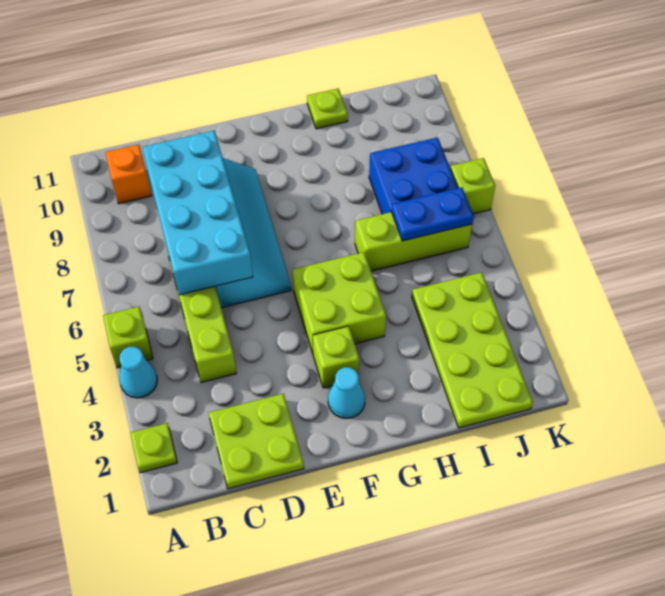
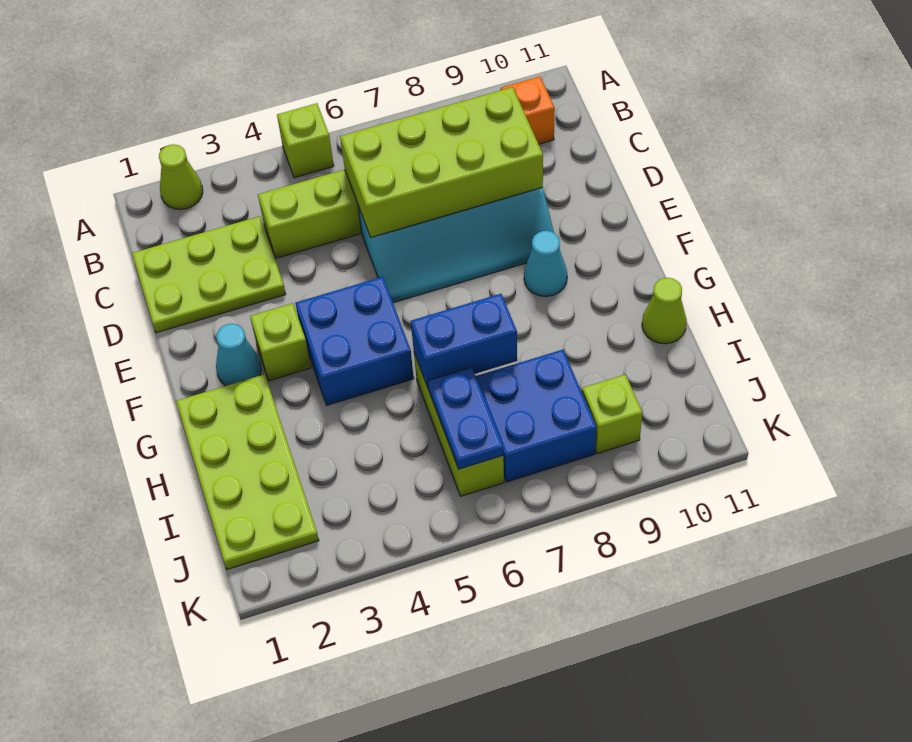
lime 1x1 plate [130,423,177,473] -> lime 1x1 cone [159,144,203,210]
cyan 1x1 cone [119,347,157,398] -> cyan 1x1 cone moved to [524,231,567,297]
lime 2x2 plate [209,394,304,489] -> lime 2x3 plate [132,216,286,333]
cyan 2x4 brick [143,131,253,295] -> lime 2x4 brick [340,87,543,237]
lime 2x2 brick [293,252,386,353] -> blue 2x2 brick [295,277,414,405]
none -> blue 1x2 brick [411,294,517,387]
lime 1x1 plate [307,89,348,129] -> lime 1x1 cone [642,278,687,344]
lime 2x4 plate [412,272,533,428] -> lime 2x4 plate turned to [176,374,319,569]
lime 1x1 brick [450,158,495,214] -> lime 1x1 brick moved to [582,375,642,454]

